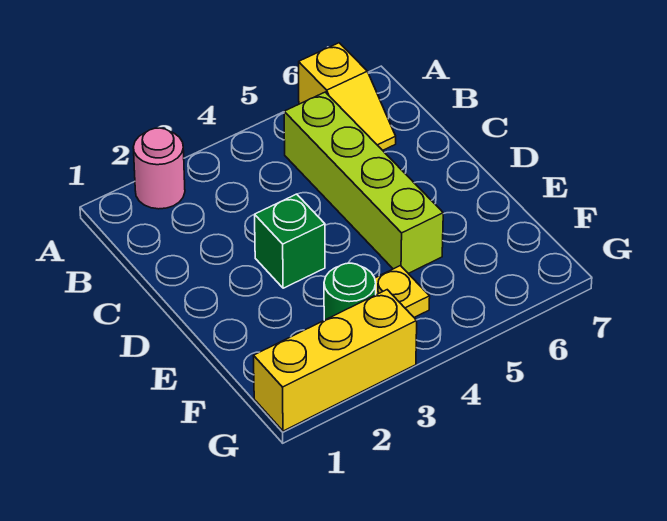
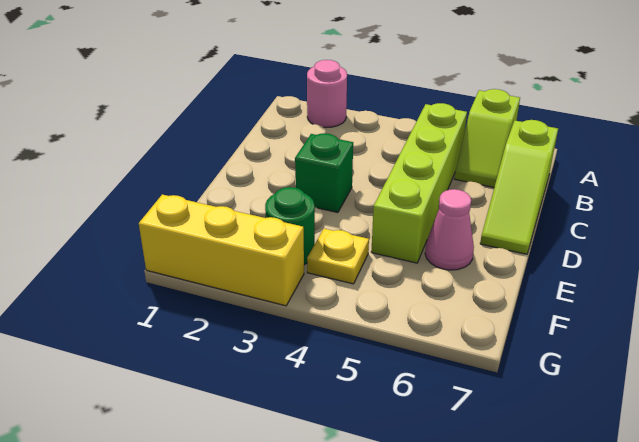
yellow 1x2 slope [299,43,396,150] -> lime 1x2 slope [455,89,520,187]
none -> lime 1x3 slope [480,120,558,254]
none -> pink 1x1 cone [425,189,474,270]

